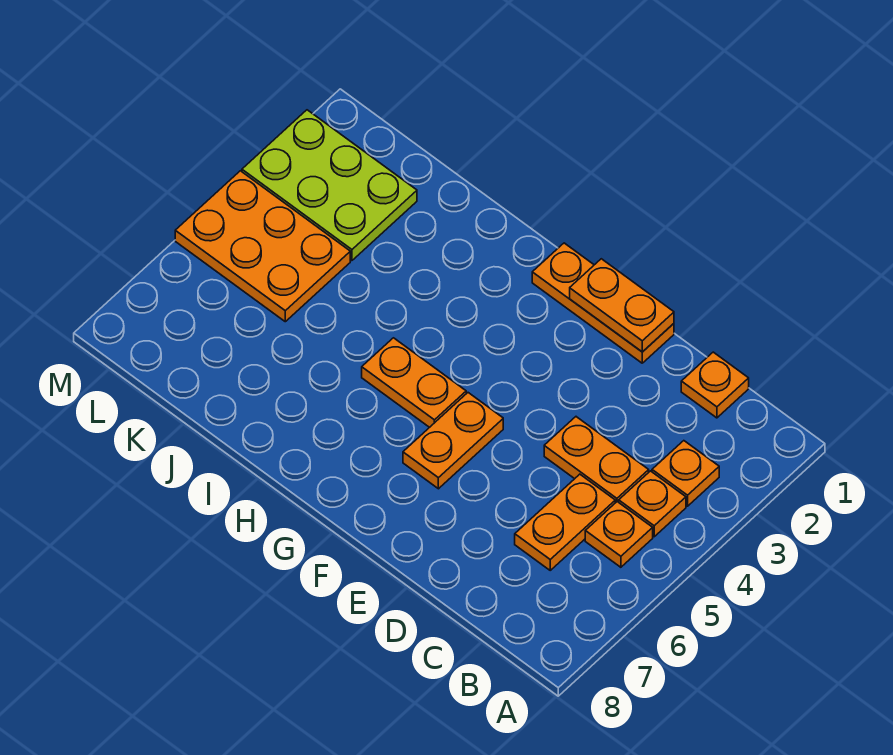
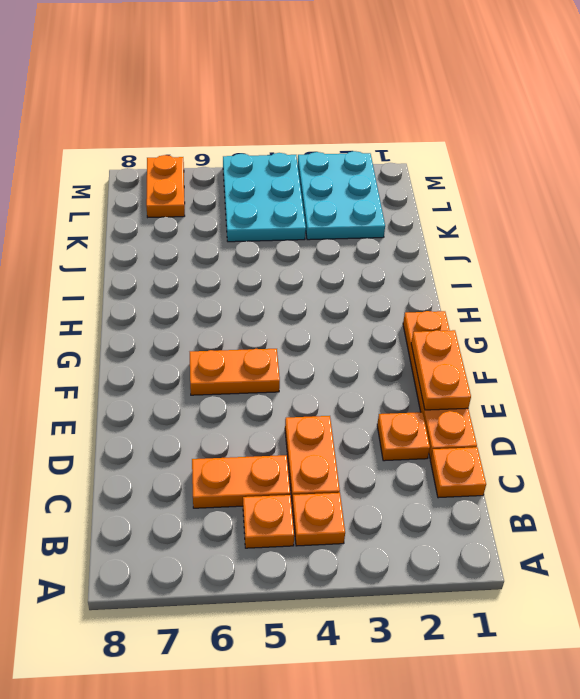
orange 1x1 plate [652,441,719,506] -> orange 1x1 plate moved to [377,412,430,461]
orange 1x3 plate [532,243,674,363] -> orange 1x4 plate [403,311,477,459]
orange 1x2 plate [362,338,466,427] -> orange 1x2 plate moved to [146,155,185,217]
lime 2x3 plate [242,110,417,261] -> cyan 2x3 plate [298,151,385,240]
orange 2x3 plate [175,171,350,322] -> cyan 2x3 plate [223,153,306,242]

